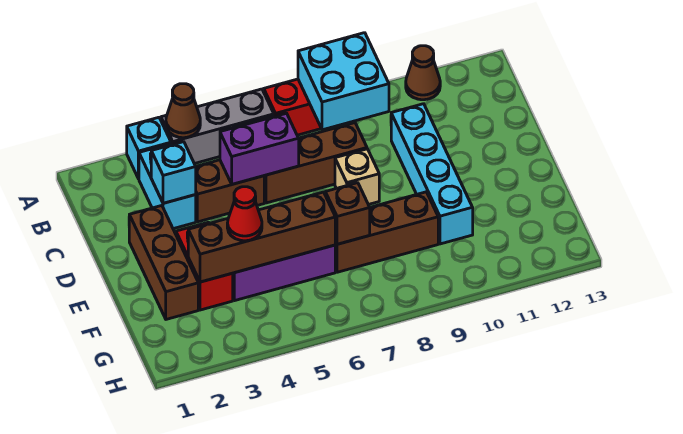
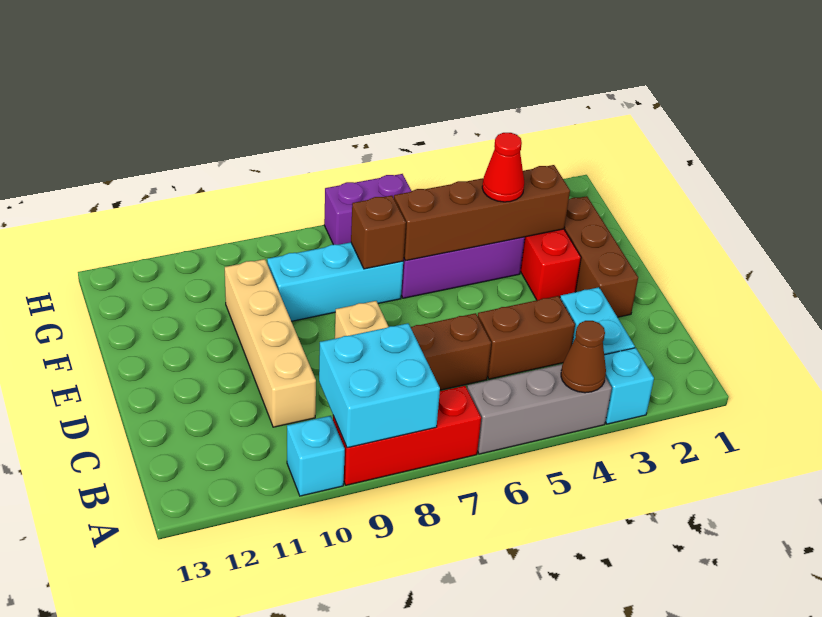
brown 1x1 cone [406,46,440,100] -> none
cyan 1x1 brick [151,142,196,203] -> cyan 1x1 brick moved to [287,416,345,496]
purple 1x2 brick [220,113,299,184] -> purple 1x2 brick moved to [324,174,411,245]
cyan 1x4 brick [391,104,473,244] -> tan 1x4 brick [225,259,316,427]
brown 1x3 brick [335,192,438,272] -> cyan 1x3 brick [267,242,403,321]

